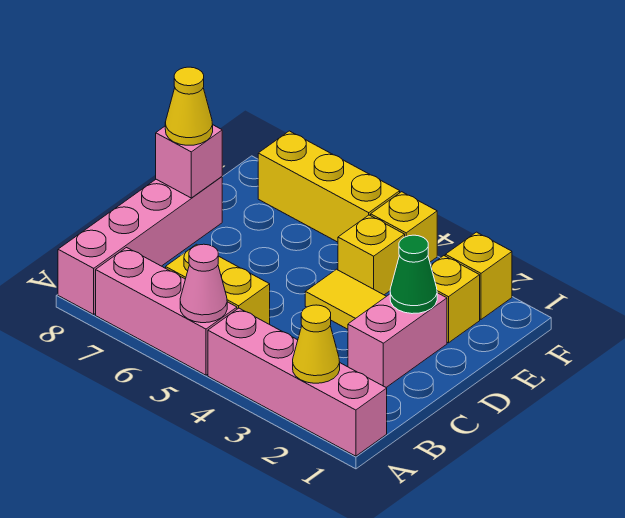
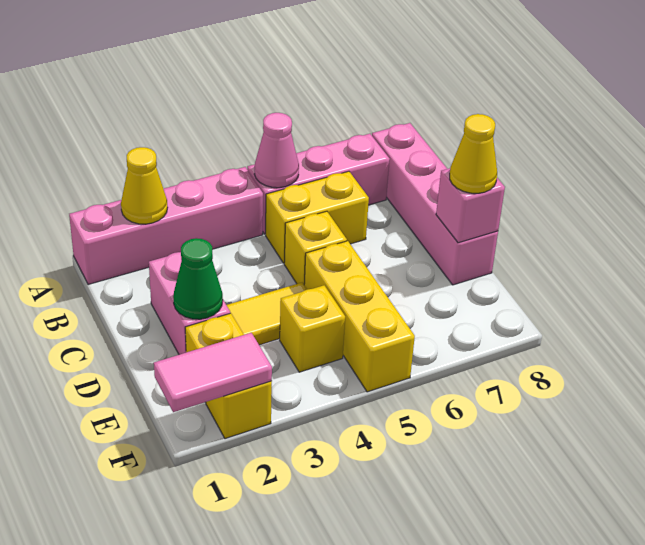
none -> pink 1x2 tile [154,333,272,412]
yellow 1x1 brick [371,192,437,262] -> yellow 1x1 brick moved to [284,211,347,284]
yellow 1x3 brick [258,131,400,242] -> yellow 1x3 brick turned to [304,241,415,392]

